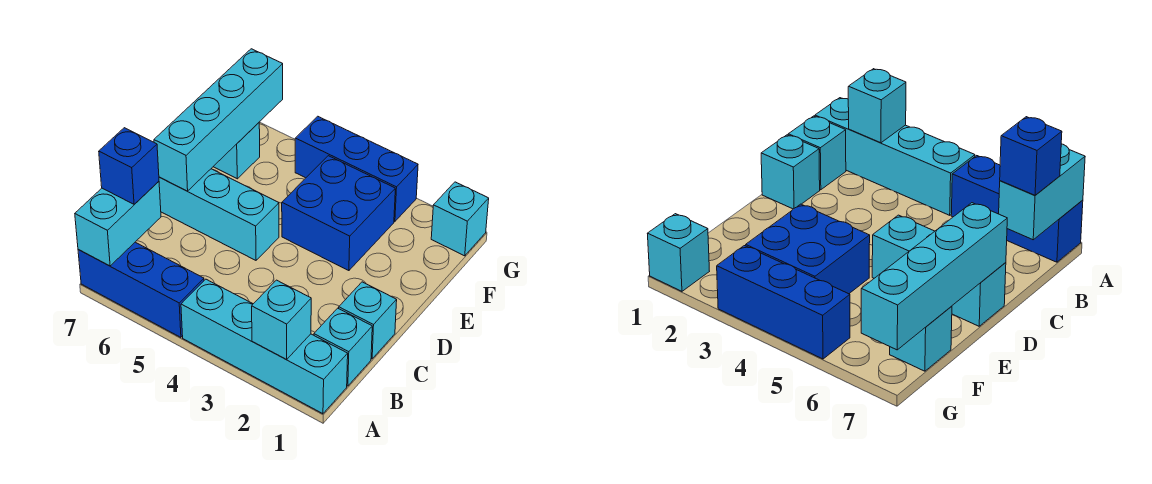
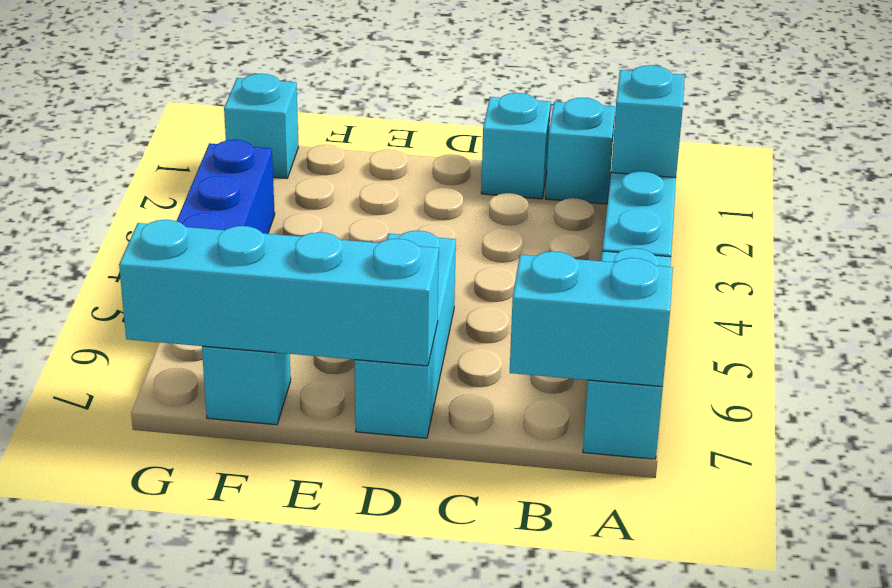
blue 1x3 brick [78,242,204,337] -> cyan 1x3 brick [583,248,671,459]
blue 1x1 brick [99,128,159,204] -> none
blue 2x2 brick [282,156,395,271] -> none

